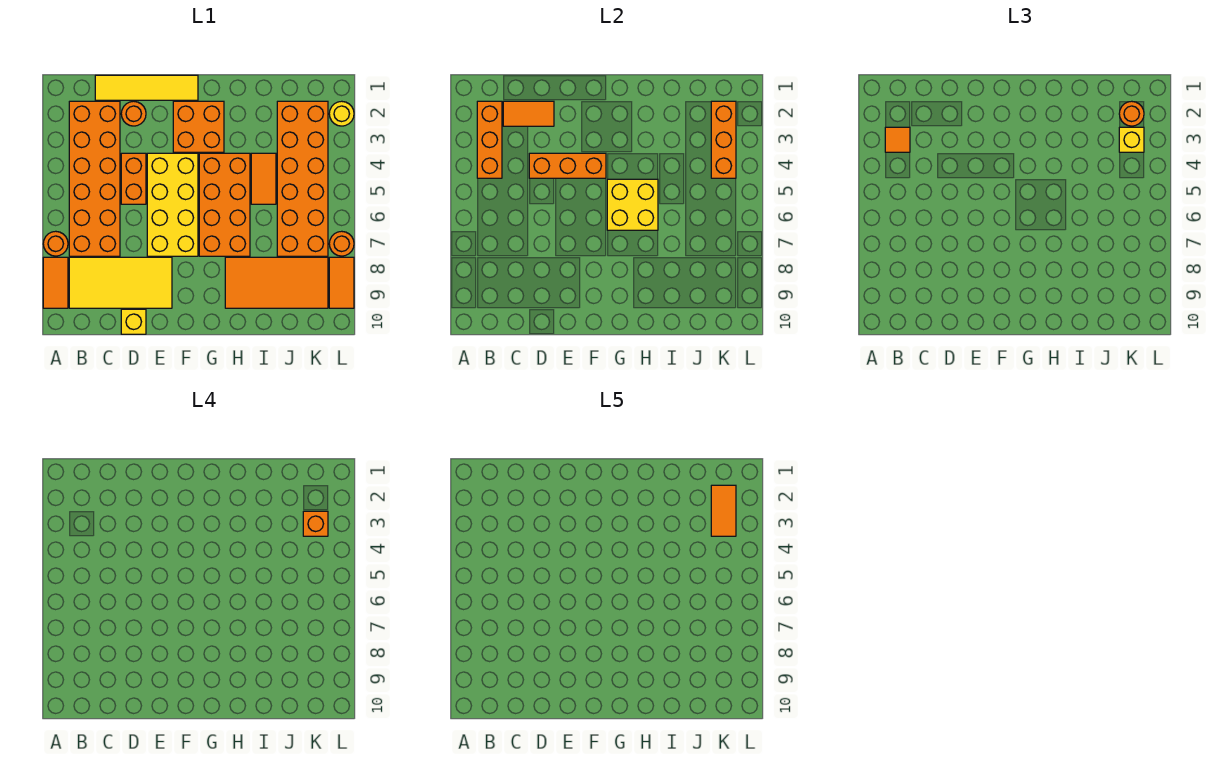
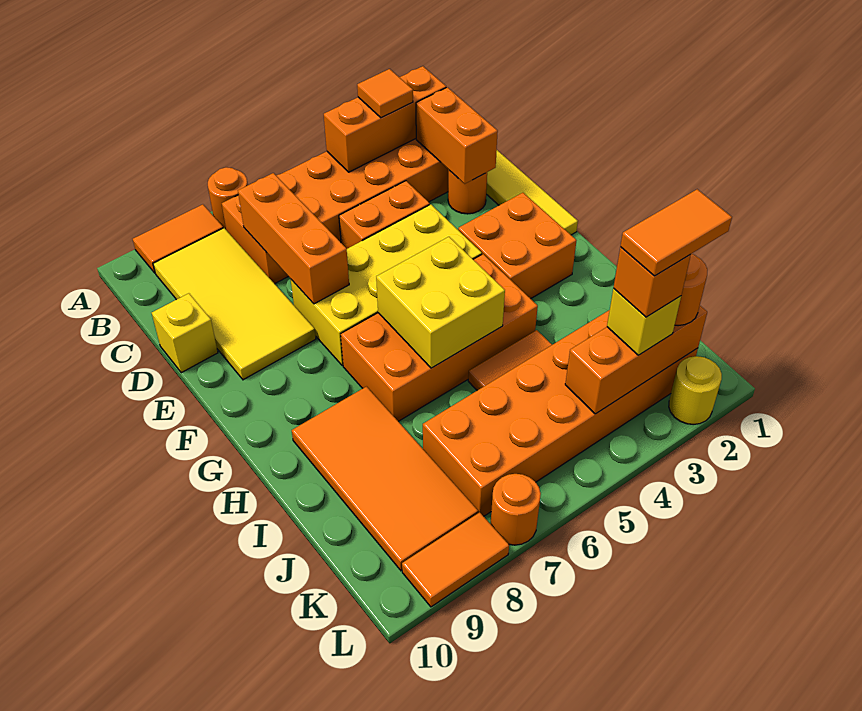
orange 1x2 tile [503,101,554,126] -> orange 1x2 brick [416,87,498,184]
orange 1x3 brick [529,153,606,178] -> orange 1x3 brick moved to [238,173,349,304]

